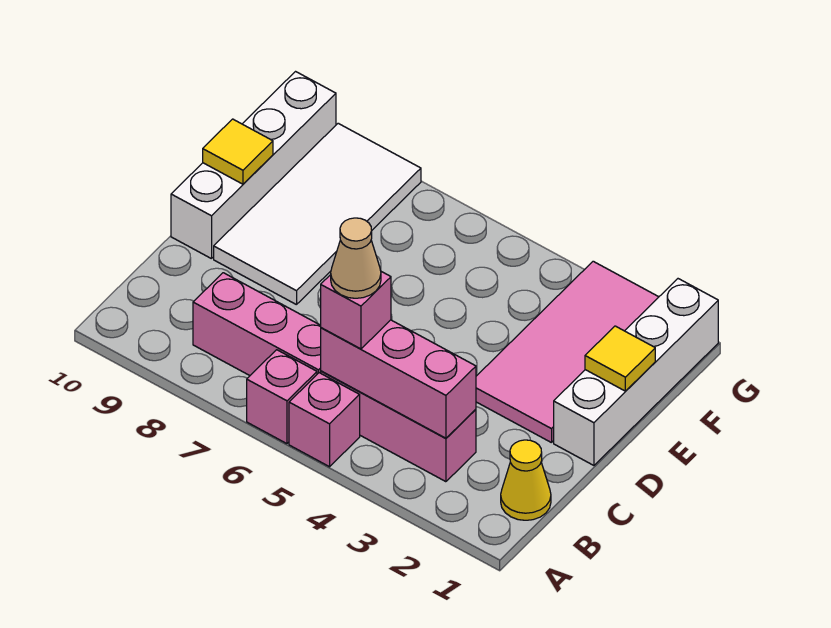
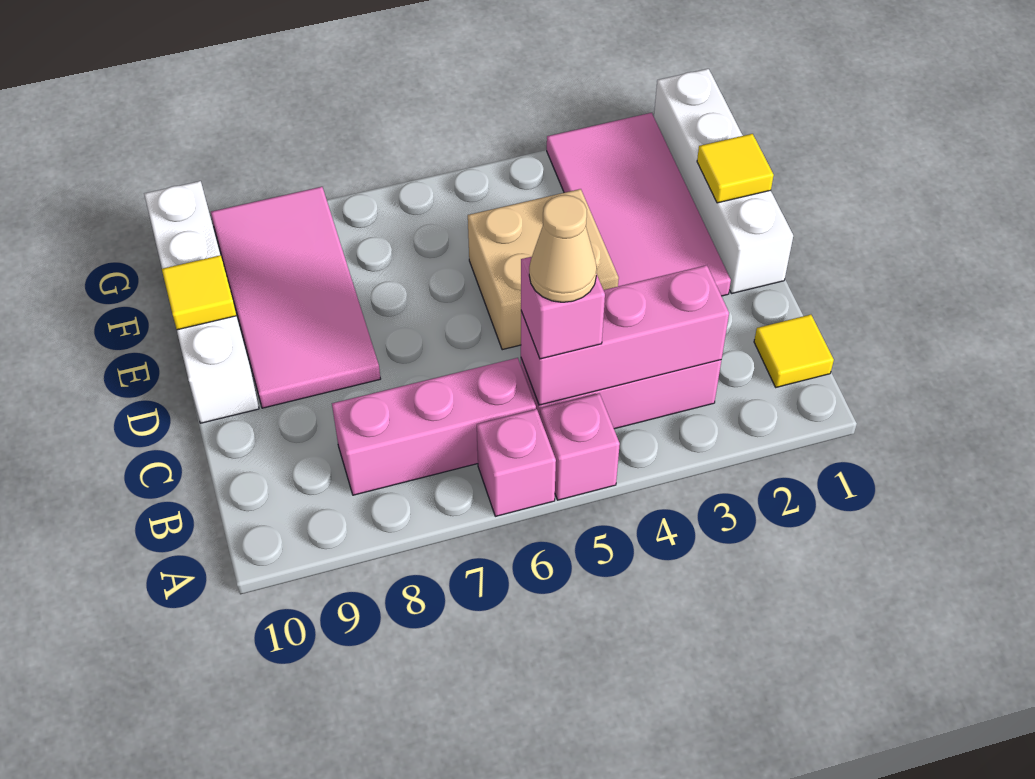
yellow 1x1 cone [501,440,551,520] -> yellow 1x1 tile [754,315,834,387]
none -> tan 2x2 brick [468,189,619,350]
white 2x4 tile [214,123,421,305] -> pink 2x4 tile [211,187,380,408]

